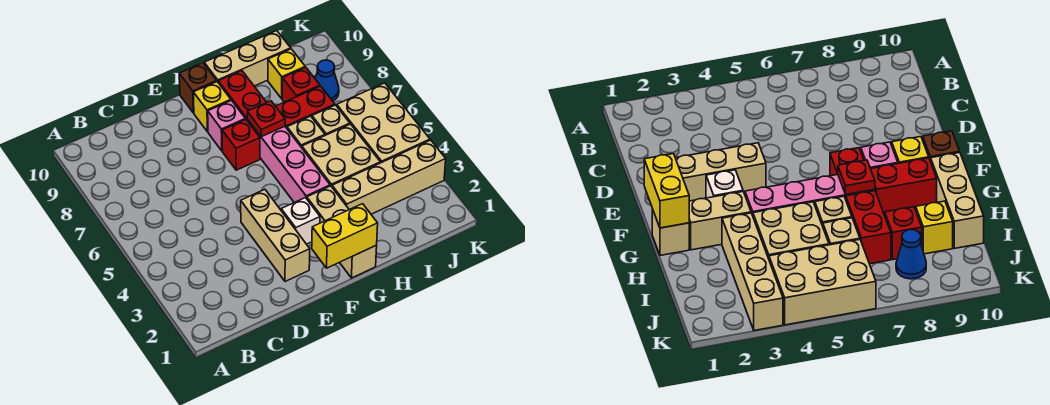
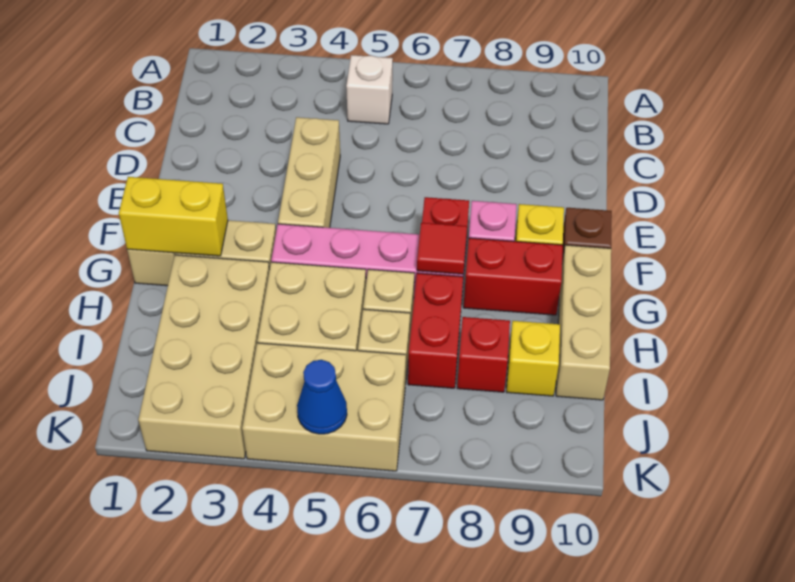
tan 1x3 brick [241,189,310,282] -> tan 1x3 brick turned to [278,117,340,228]
yellow 1x2 brick [312,204,378,268] -> yellow 1x2 brick turned to [119,177,228,256]
white 1x1 brick [281,198,320,244] -> white 1x1 brick moved to [346,55,393,124]
red 1x1 plate [247,101,285,137] -> red 1x1 tile [417,223,467,274]
tan 1x4 brick [332,140,446,214] -> tan 2x4 brick [138,255,270,459]
blue 1x1 cone [315,60,339,101] -> blue 1x1 cone moved to [297,360,347,434]

